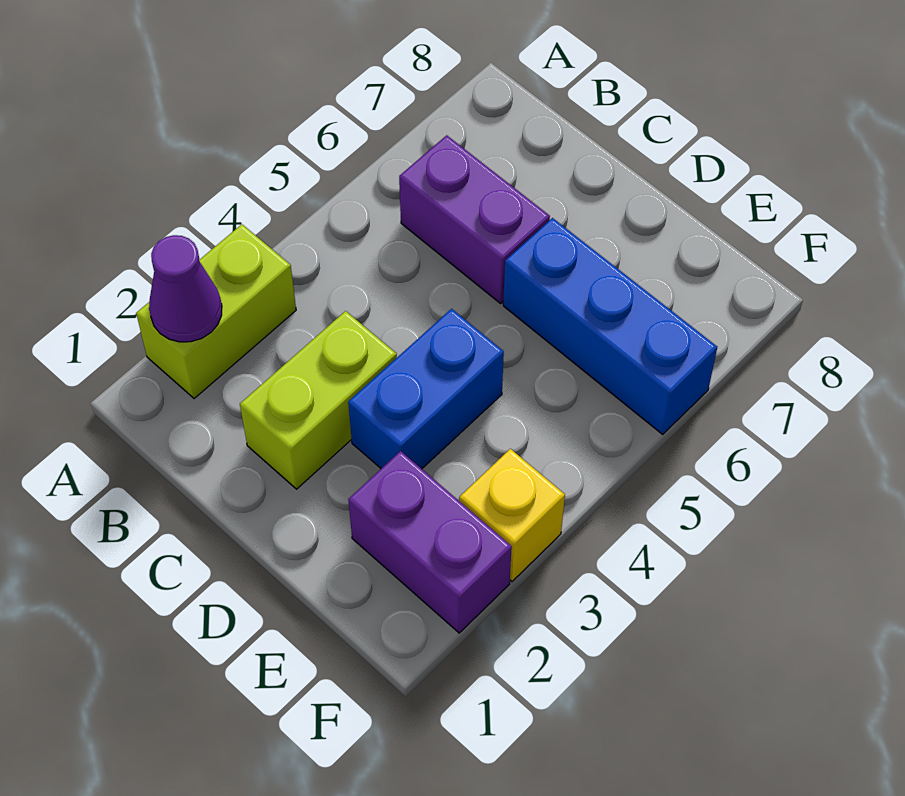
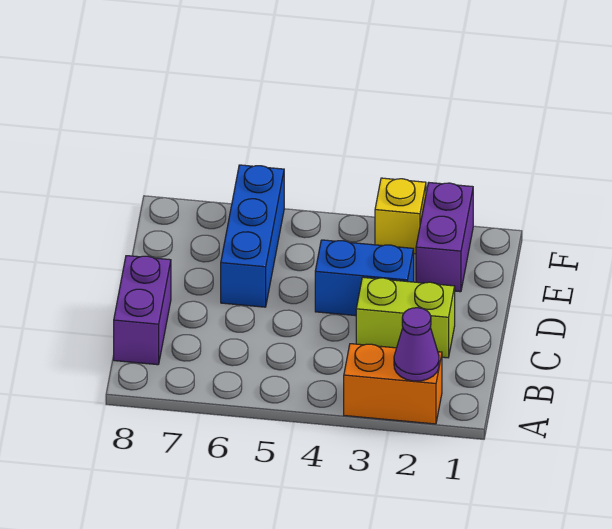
lime 1x2 brick [136,224,296,399] -> orange 1x2 brick [344,344,442,424]
purple 1x2 brick [399,135,550,303] -> purple 1x2 brick moved to [114,256,171,365]

